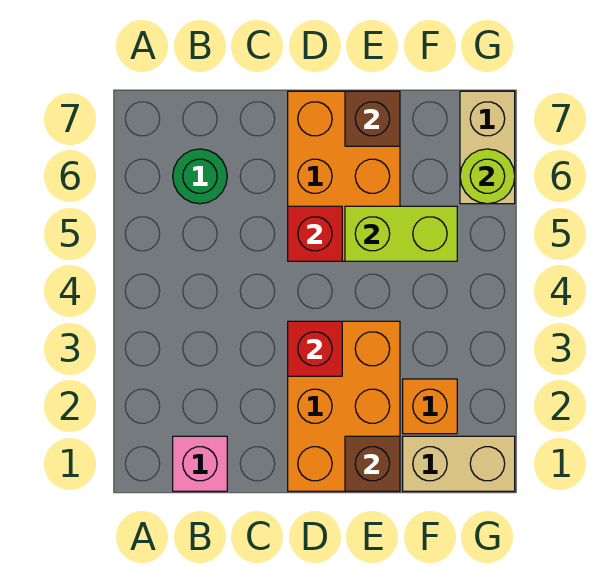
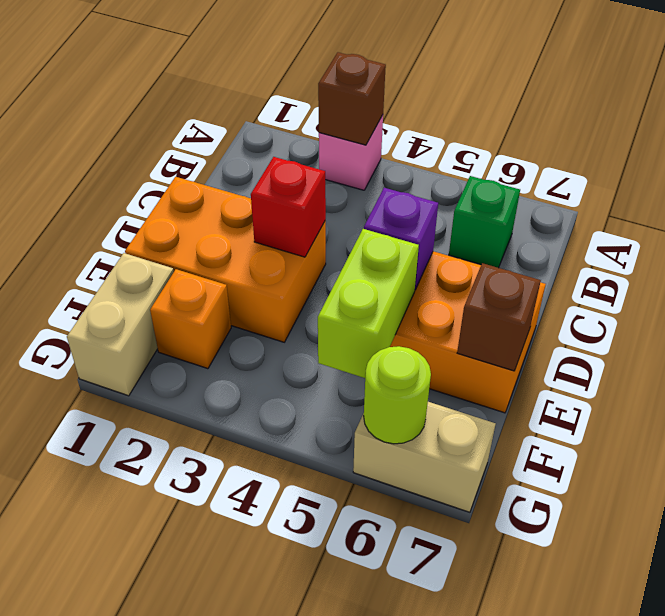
pink 1x1 brick [173,436,227,491] -> pink 1x1 brick moved to [319,115,383,190]
green 1x1 round brick [173,149,227,204] -> green 1x1 brick [449,176,520,268]
red 1x1 brick [288,206,342,261] -> purple 1x1 brick [364,188,438,290]
brown 1x1 brick [345,436,400,491] -> brown 1x1 brick moved to [318,52,386,145]

